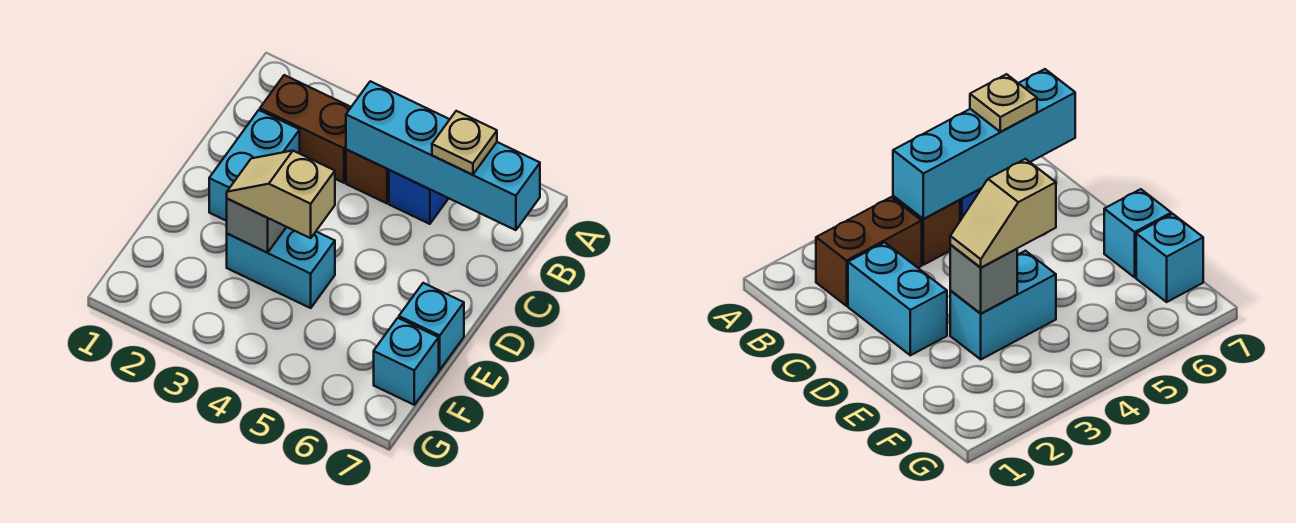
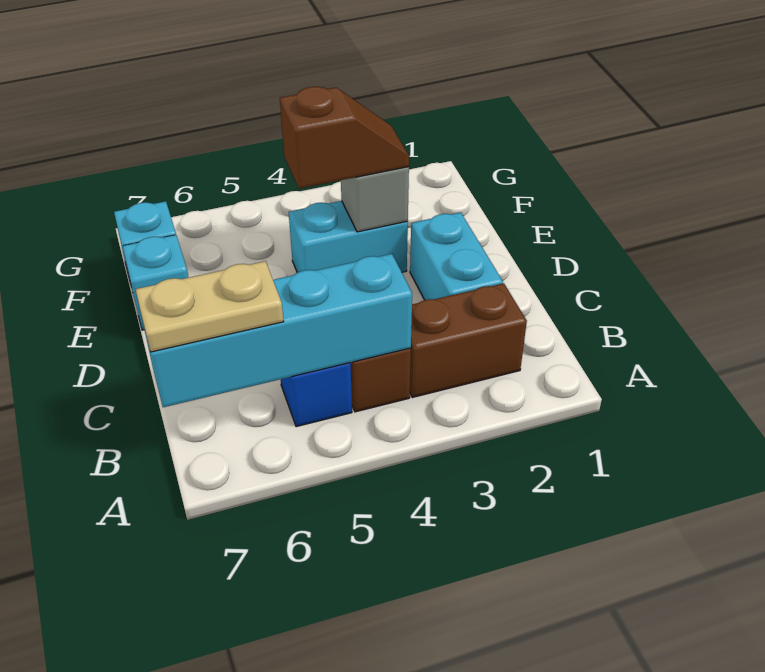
tan 1x1 plate [432,111,497,175] -> tan 1x2 plate [136,261,284,352]
tan 1x2 slope [227,151,335,238] -> brown 1x2 slope [280,86,409,189]

